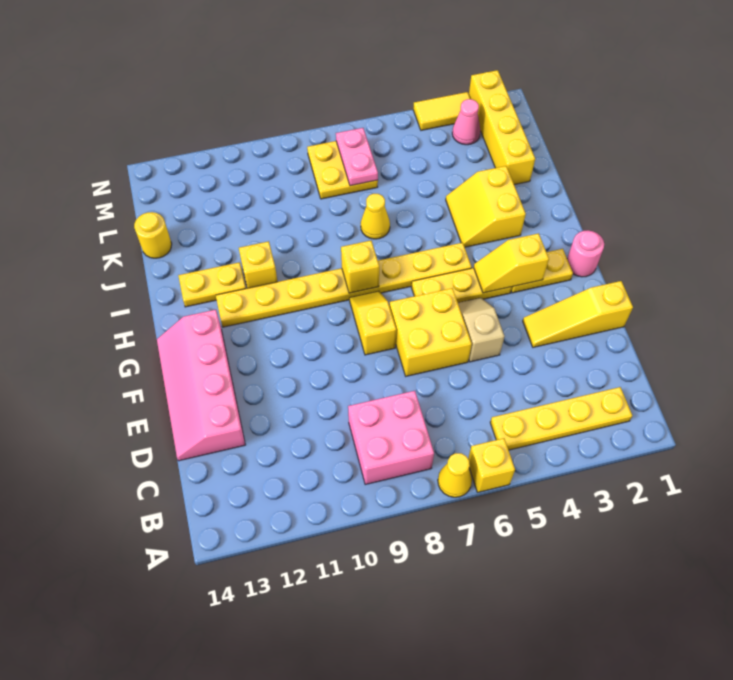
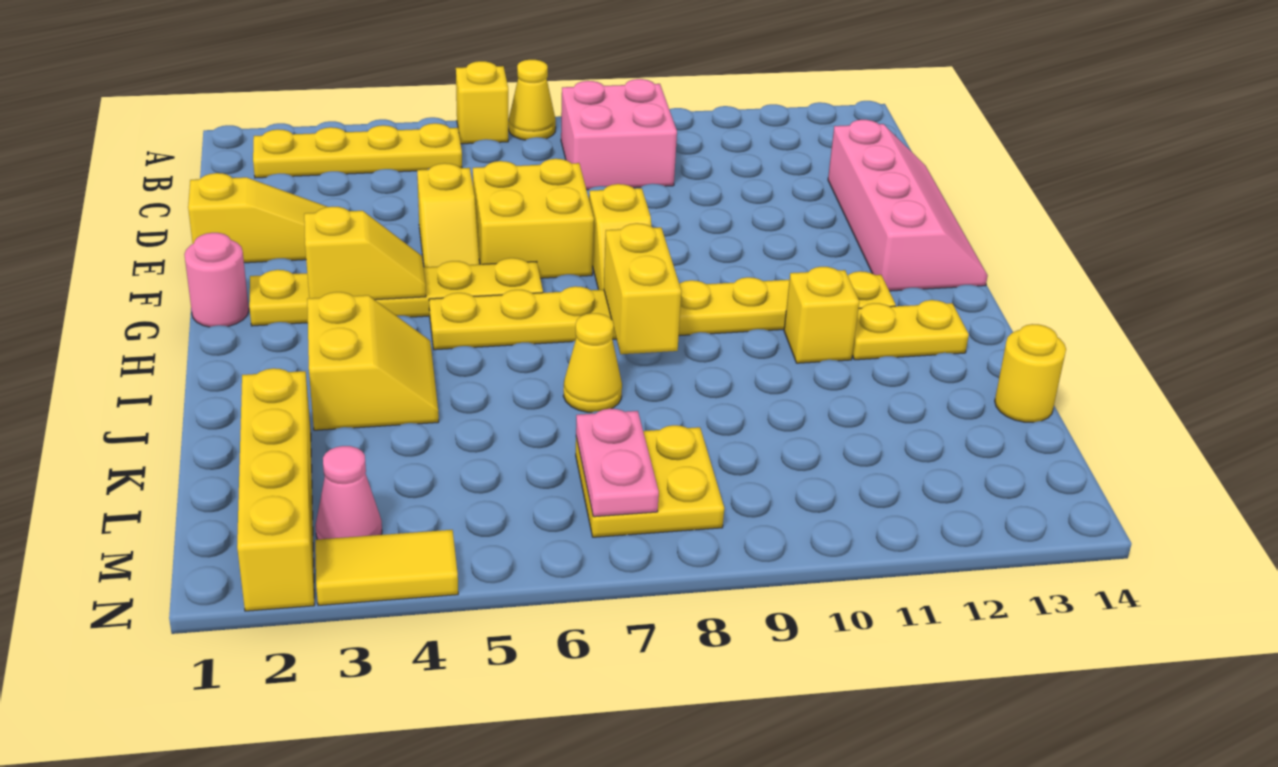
tan 1x2 slope [458,298,504,362] -> yellow 1x2 slope [417,163,479,267]
yellow 1x1 brick [341,241,379,293] -> yellow 1x2 brick [604,223,681,354]

